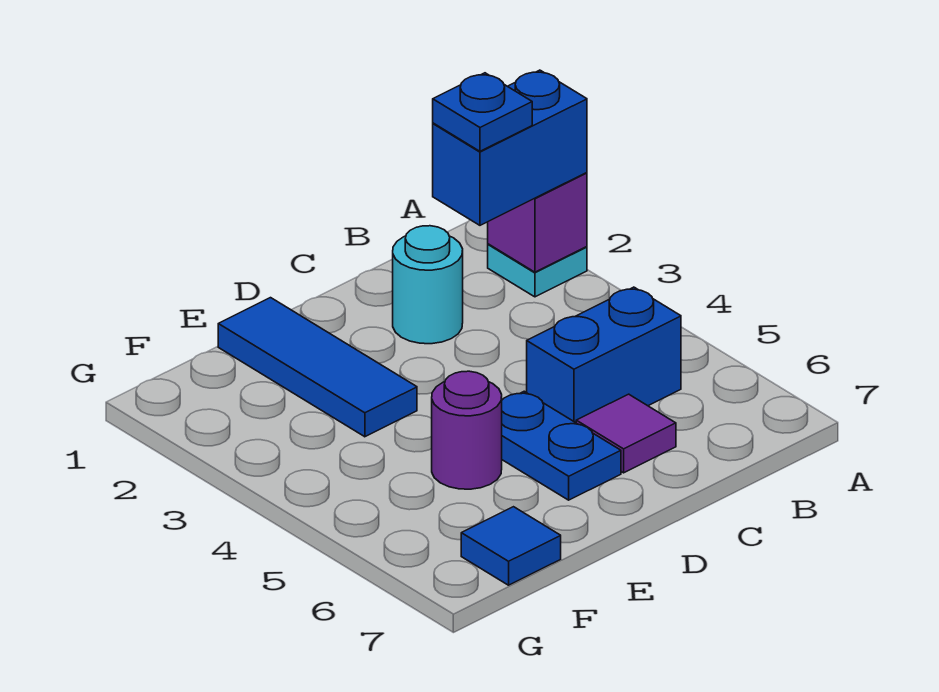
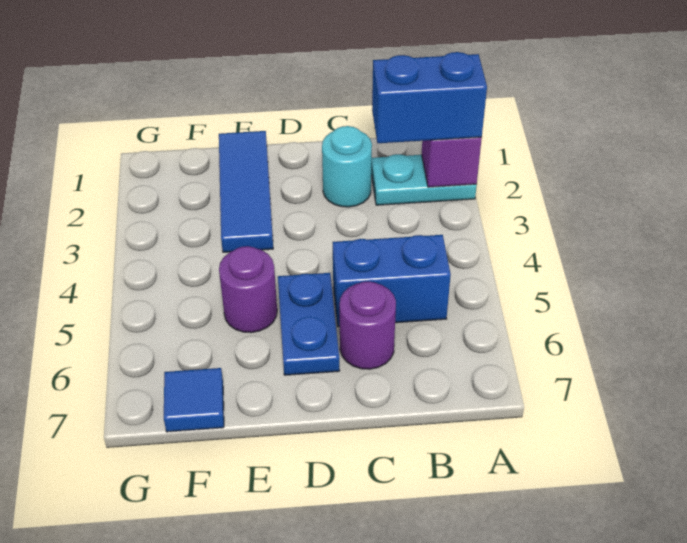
cyan 1x1 plate [488,244,587,297] -> cyan 1x2 plate [371,154,477,205]
blue 1x1 plate [433,73,532,151] -> none
purple 1x1 tile [576,394,676,473] -> purple 1x1 round brick [340,282,396,369]

